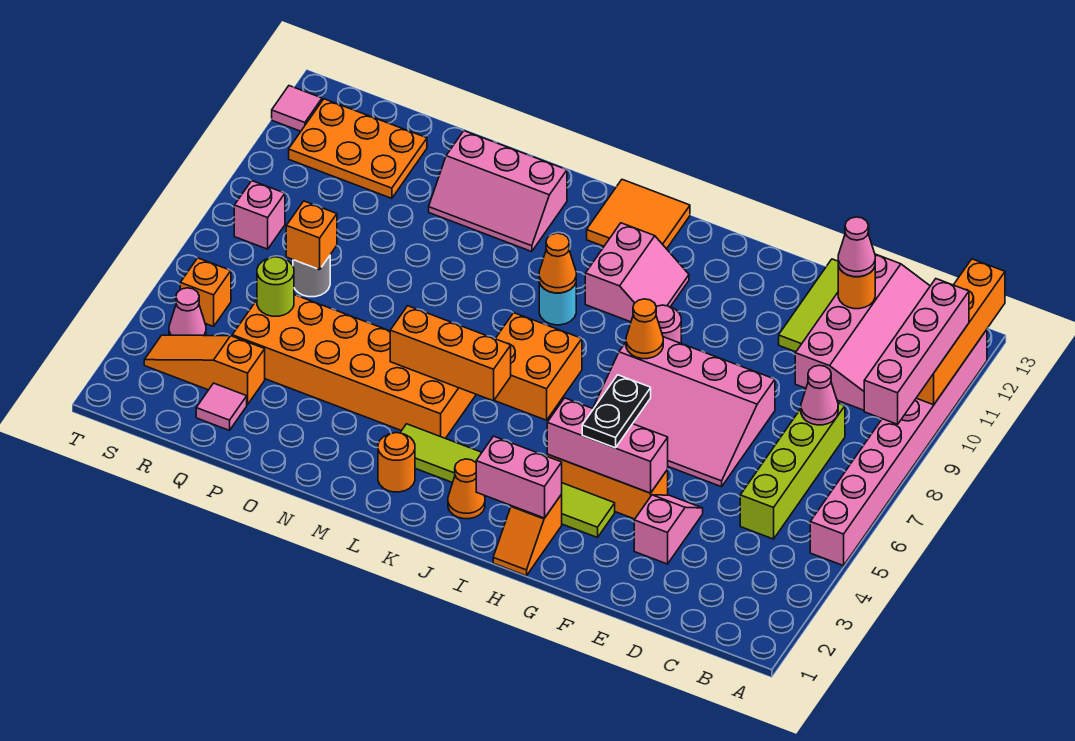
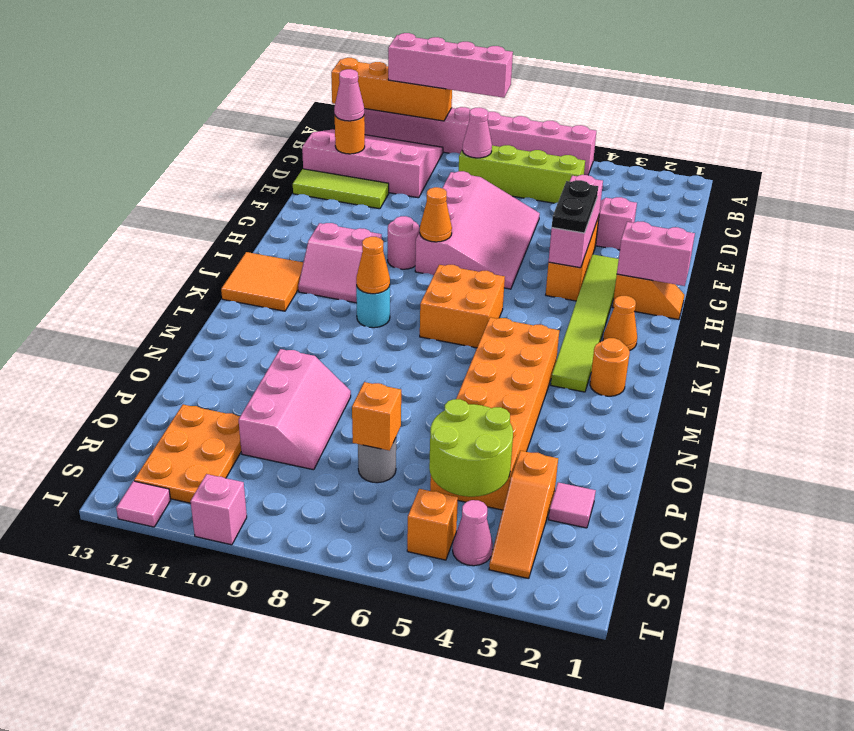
black 1x2 plate [582,375,651,448] -> black 1x2 plate turned to [552,180,598,233]
pink 1x2 brick [476,436,562,518] -> pink 1x2 brick turned to [617,222,695,286]
pink 2x2 slope [585,223,689,322] -> pink 2x2 slope turned to [298,223,382,303]
orange 1x3 brick [390,306,511,401] -> none
pink 2x3 slope [429,131,567,252] -> pink 2x3 slope moved to [239,349,351,470]
lime 1x1 round brick [257,257,294,316] -> lime 2x2 round brick [429,399,513,497]
pink 1x1 brick [234,181,285,249] -> pink 1x1 brick moved to [190,474,247,545]

